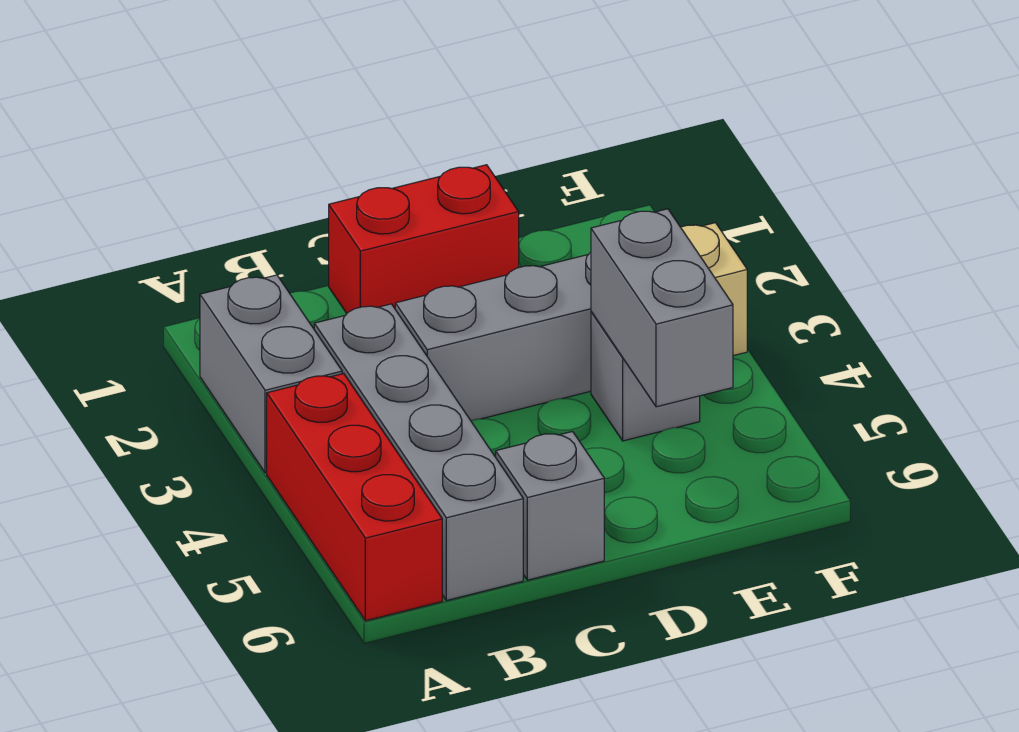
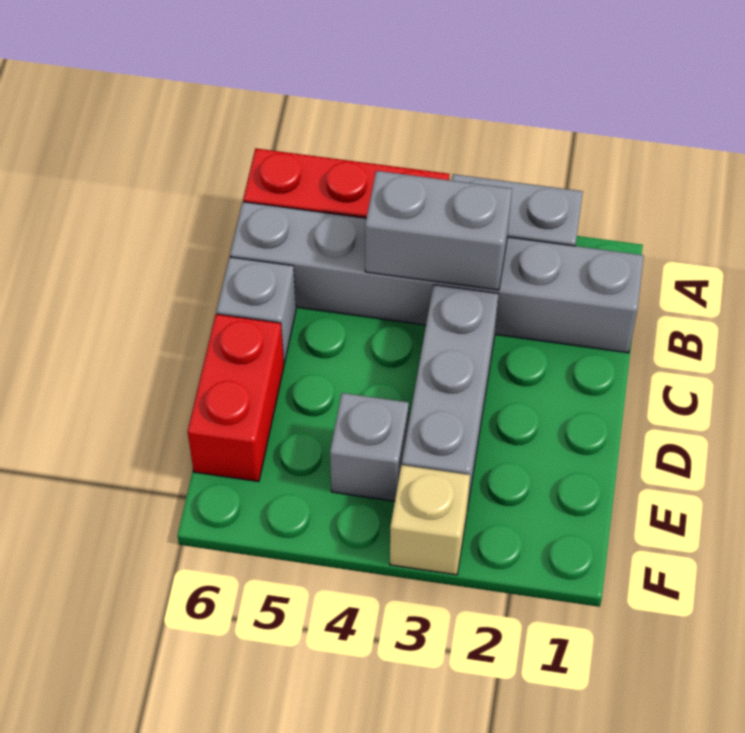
grey 1x4 brick [314,304,523,600] -> grey 1x6 brick [230,202,644,353]
red 1x2 brick [329,165,519,313] -> red 1x2 brick moved to [187,314,284,482]
grey 1x2 brick [591,209,733,407] -> grey 1x2 brick moved to [365,171,512,290]

